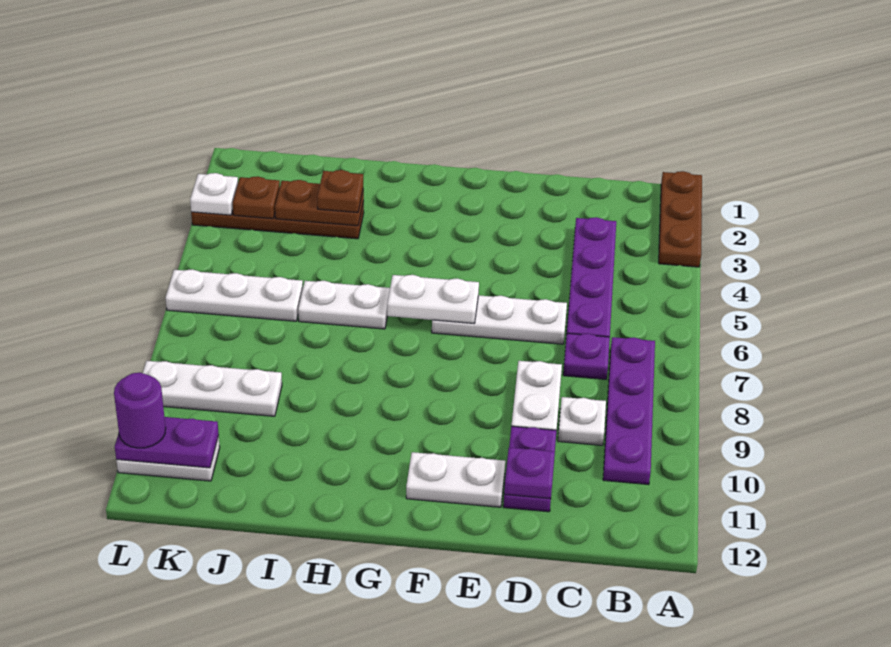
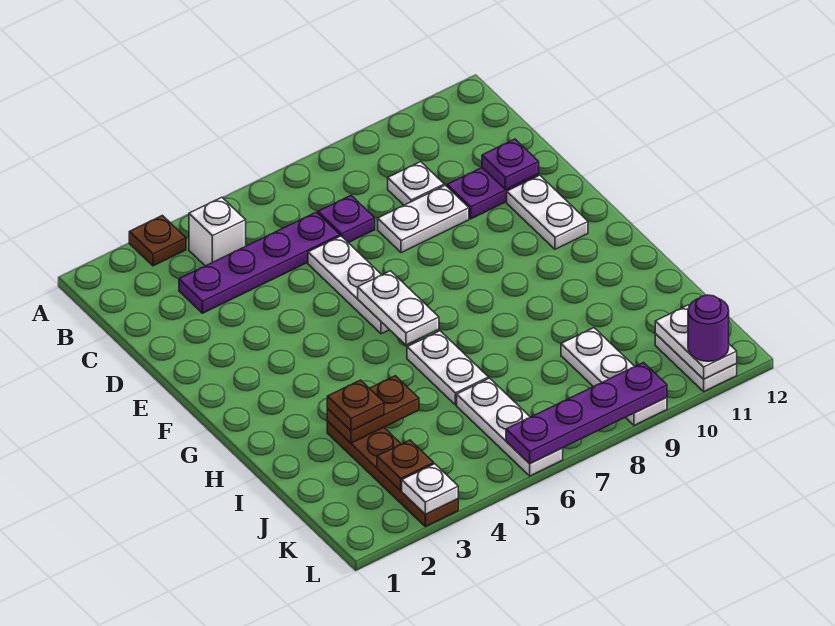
brown 1x3 plate [659,171,702,267] -> brown 1x1 plate [129,215,186,266]
none -> white 1x1 brick [189,197,246,266]
purple 1x4 plate [603,337,655,485] -> purple 1x4 plate moved to [506,363,667,464]
brown 1x2 plate [275,180,364,226] -> brown 1x2 plate turned to [327,376,419,443]
purple 1x2 plate [115,417,219,468] -> white 1x2 plate [655,305,737,379]

